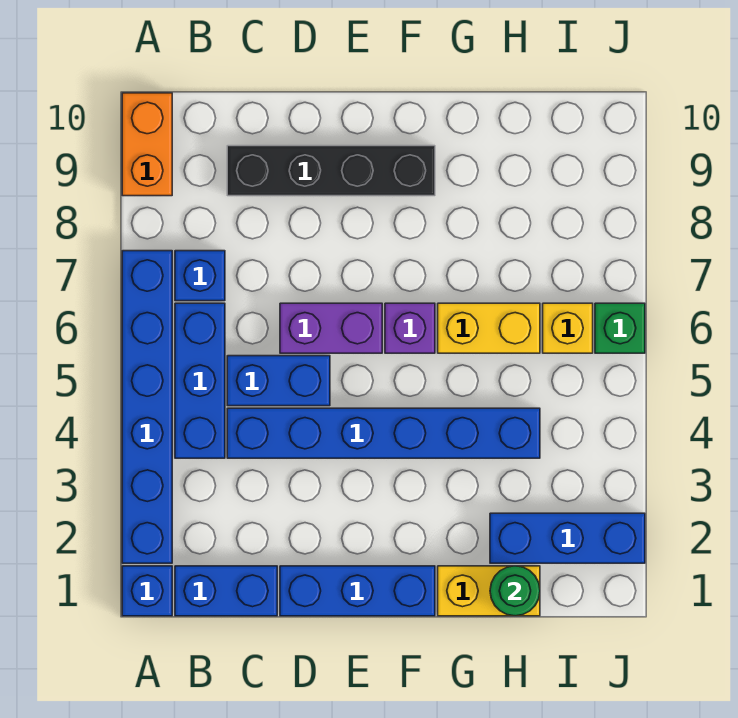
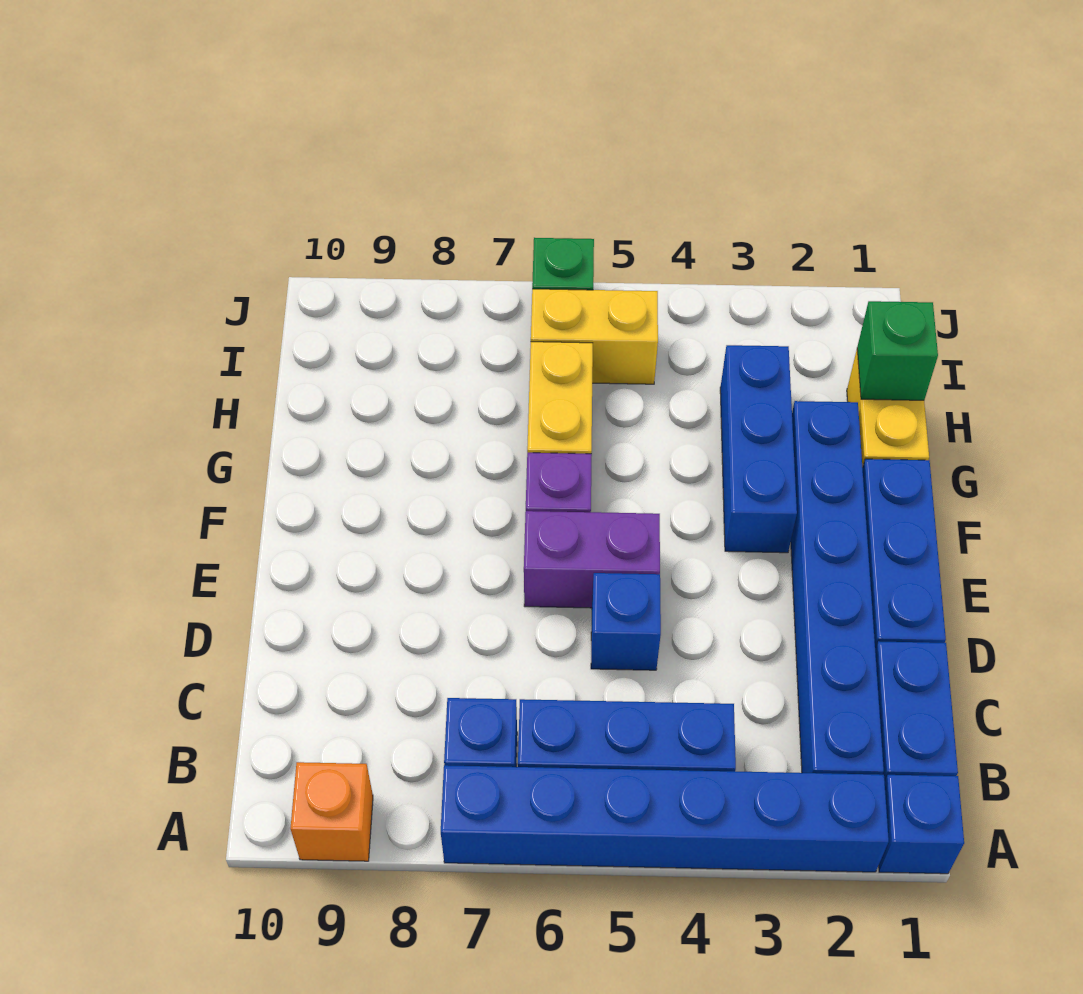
orange 1x2 brick [122,93,172,196] -> orange 1x1 brick [290,762,373,861]
blue 1x6 brick [227,408,540,458] -> blue 1x6 brick moved to [791,401,884,775]
blue 1x2 brick [227,356,330,406] -> blue 1x1 brick [591,573,661,670]
black 1x4 brick [227,146,435,196] -> none
purple 1x2 brick [280,303,382,353] -> purple 1x2 brick turned to [524,511,660,608]
green 1x1 round brick [490,566,540,616] -> green 1x1 brick [857,301,938,400]
blue 1x3 brick [490,513,645,563] -> blue 1x3 brick moved to [720,345,797,553]
yellow 1x1 brick [543,303,593,353] -> yellow 1x2 brick [531,289,658,384]

